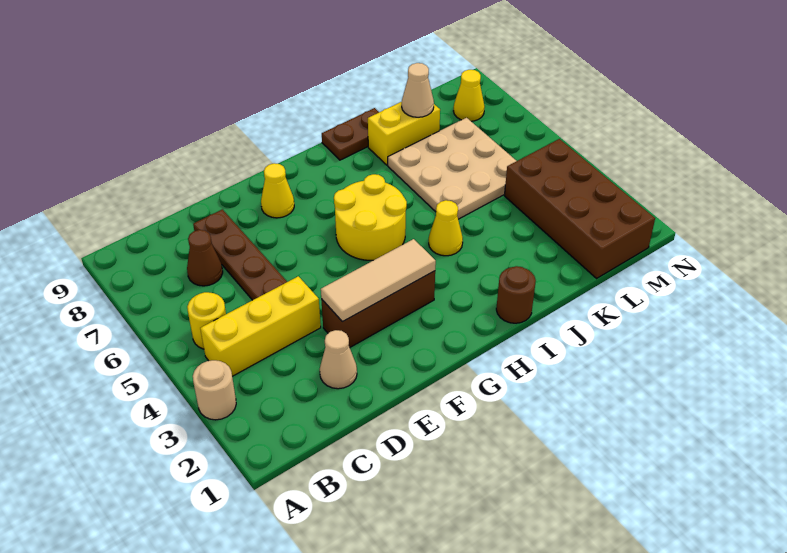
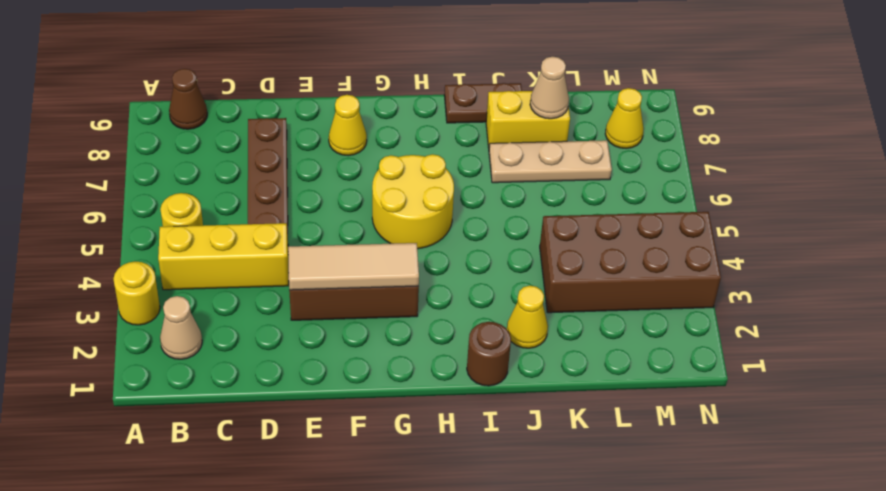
tan 1x1 round brick [193,360,236,420] -> yellow 1x1 round brick [113,261,160,325]
brown 1x1 cone [187,230,223,286] -> brown 1x1 cone moved to [169,69,207,129]
tan 1x1 cone [320,330,357,389] -> tan 1x1 cone moved to [160,296,202,359]
yellow 1x1 cone [429,200,463,256] -> yellow 1x1 cone moved to [507,286,548,348]
tan 3x3 plate [388,118,516,219] -> tan 1x3 plate [489,140,612,183]
brown 2x4 brick [504,139,655,278] -> brown 2x4 brick turned to [540,212,721,313]

